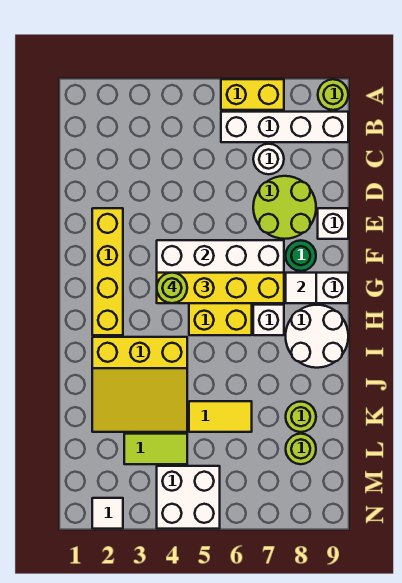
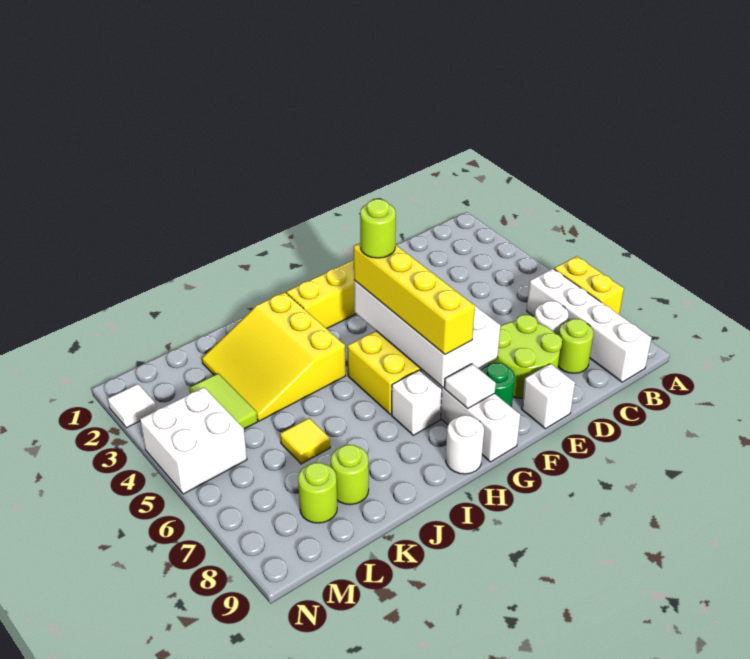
lime 1x1 round brick [318,79,348,110] -> lime 1x1 round brick moved to [558,319,593,373]
white 2x2 round brick [286,305,348,368] -> white 1x1 round brick [446,415,484,474]
yellow 1x2 tile [189,401,252,432] -> yellow 1x1 tile [280,418,330,464]

